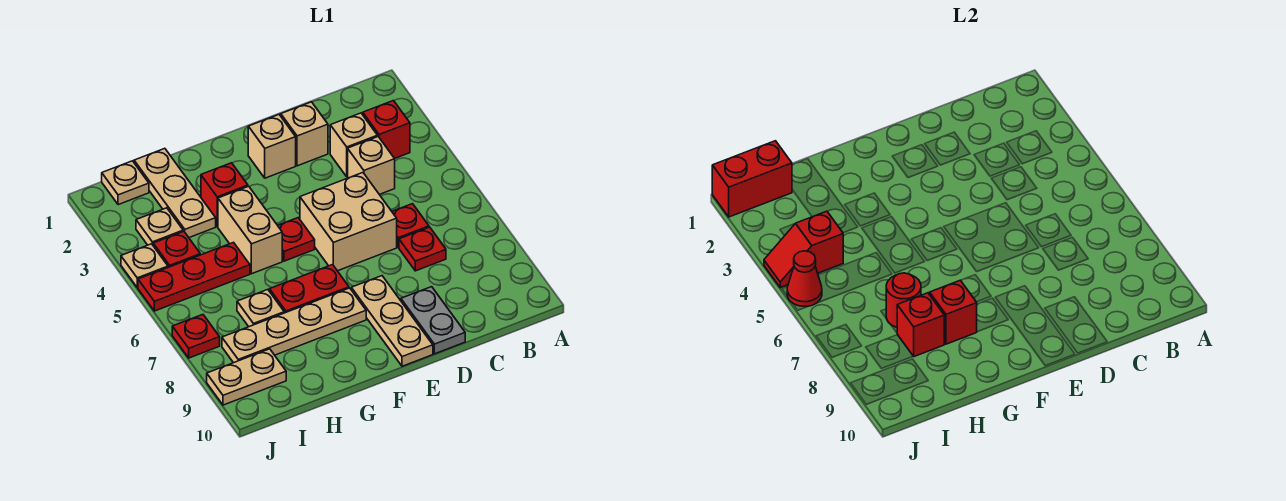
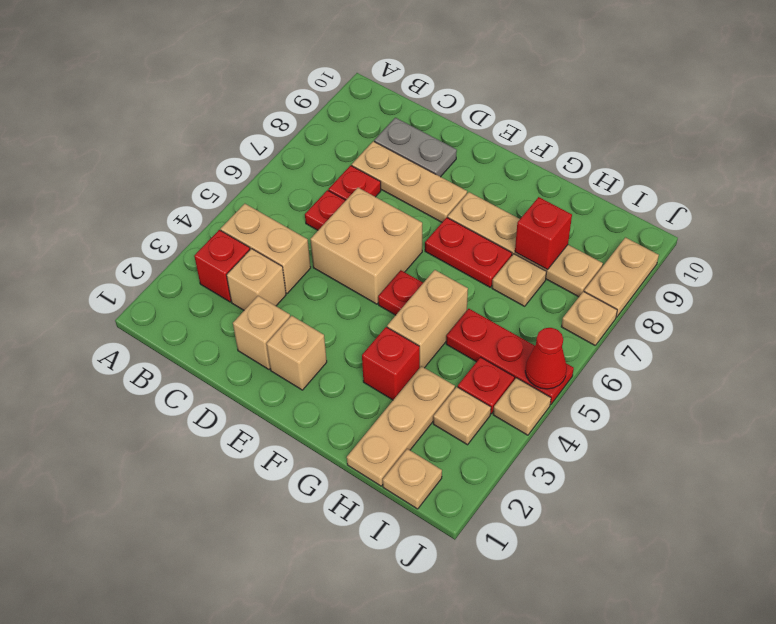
tan 1x1 brick [348,137,395,195] -> tan 1x2 brick [221,204,311,293]
grey 1x2 plate [401,287,465,354] -> grey 1x2 plate turned to [374,118,457,177]
tan 1x3 plate [351,276,433,366] -> tan 1x3 plate turned to [352,141,467,222]
red 1x1 brick [930,280,977,344] -> none
red 1x1 round brick [886,273,921,327] -> none
red 1x2 brick [712,141,792,217] -> none
red 1x2 slope [764,211,843,288] -> none
tan 1x2 plate [207,349,286,405] -> tan 1x2 plate turned to [584,237,659,317]
red 1x1 plate [172,315,220,358] -> tan 1x1 plate [561,292,617,345]

